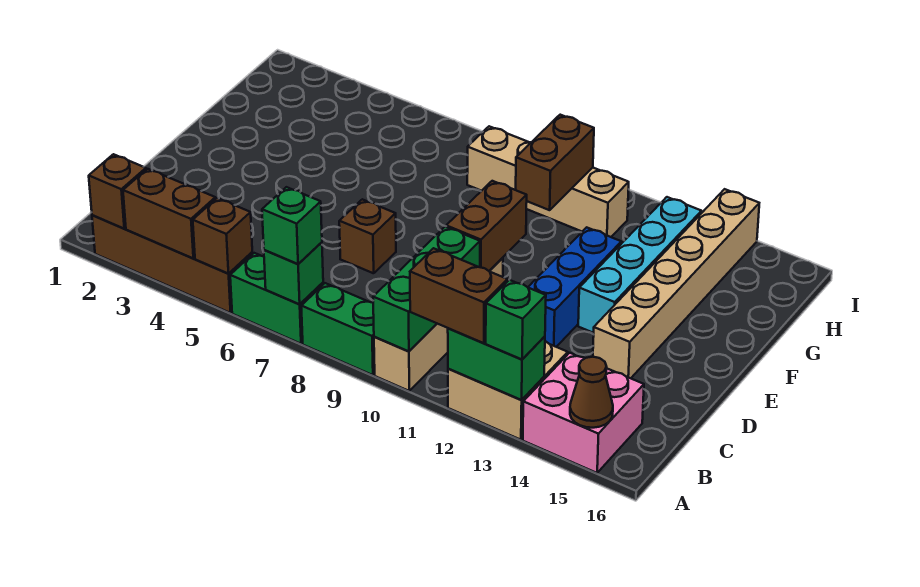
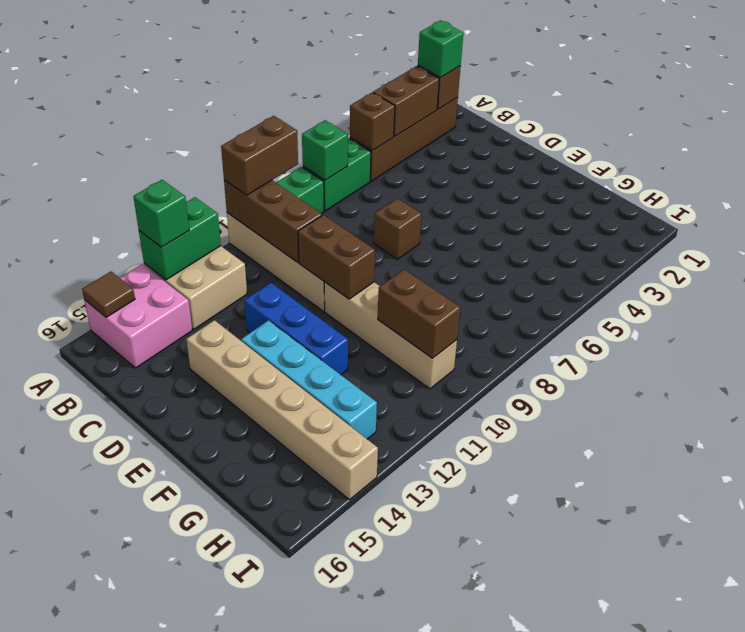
green 1x1 brick [262,187,322,264] -> green 1x1 brick moved to [418,20,463,78]
green 1x3 brick [373,227,480,352] -> brown 1x3 brick [224,180,322,262]
brown 1x2 brick [410,248,507,343] -> brown 1x2 brick moved to [221,116,298,195]
brown 1x1 cone [570,357,613,428] -> brown 1x1 tile [82,272,135,317]
tan 1x4 brick [467,126,629,237] -> tan 1x4 brick turned to [324,282,457,389]

